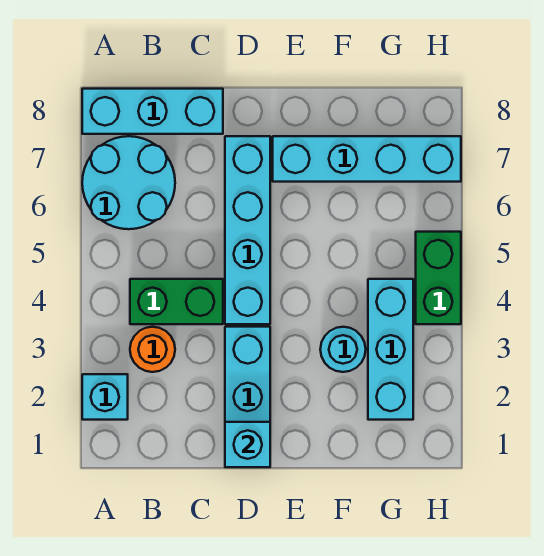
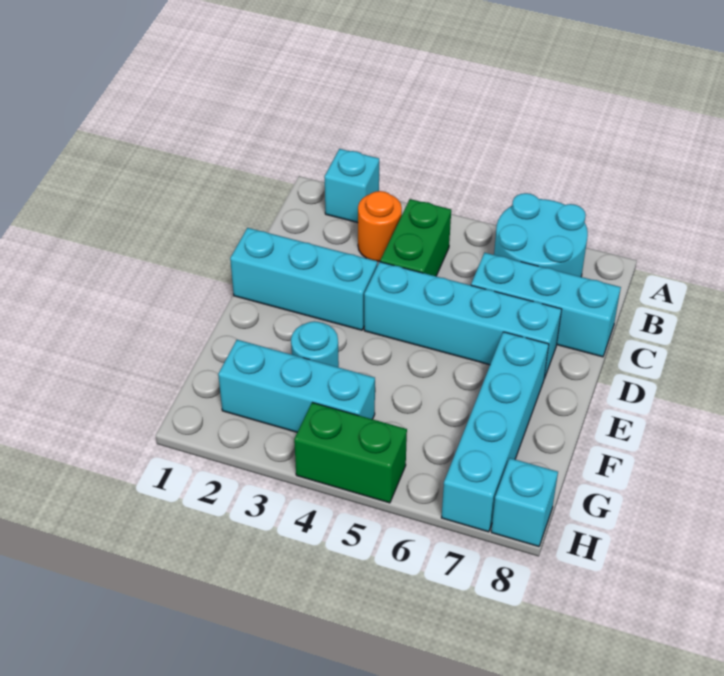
cyan 1x3 brick [82,89,223,134] -> cyan 1x3 brick turned to [471,253,621,357]
cyan 1x1 brick [225,422,270,467] -> cyan 1x1 brick moved to [491,458,558,547]

